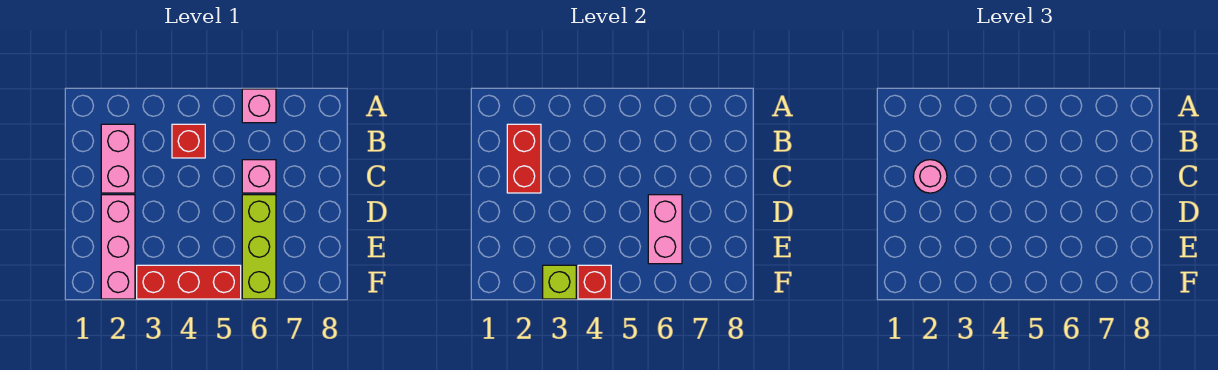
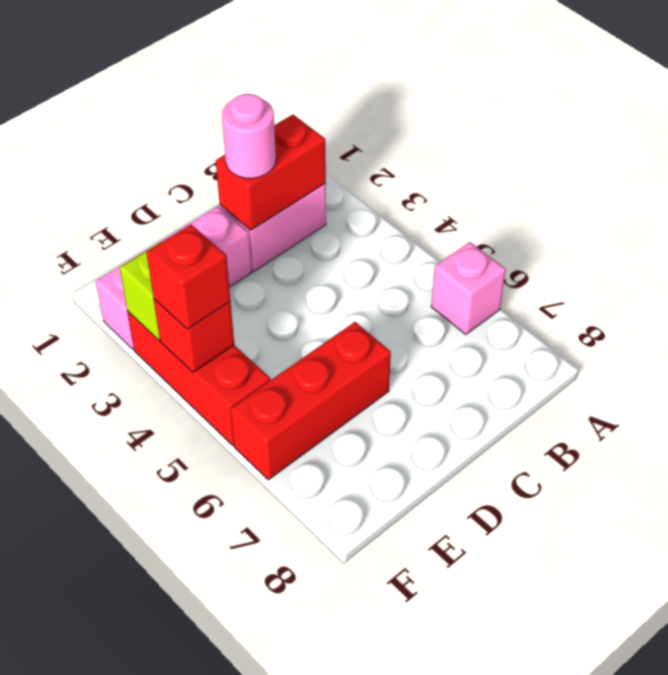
red 1x1 brick [172,124,205,158] -> red 1x1 brick moved to [147,225,230,329]
pink 1x1 brick [242,160,276,193] -> none
lime 1x3 brick [242,195,276,299] -> red 1x3 brick [230,322,391,480]
pink 1x2 brick [648,195,682,264] -> none

